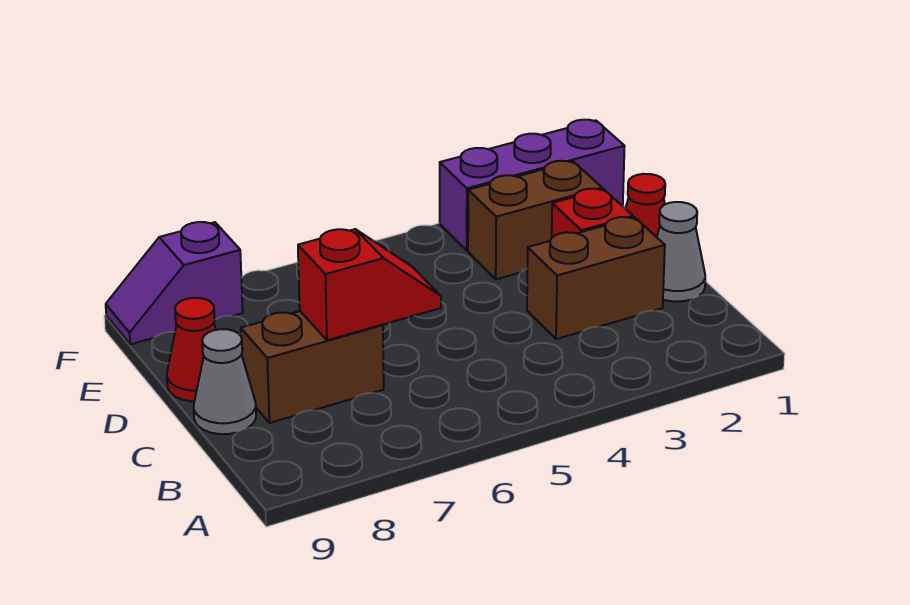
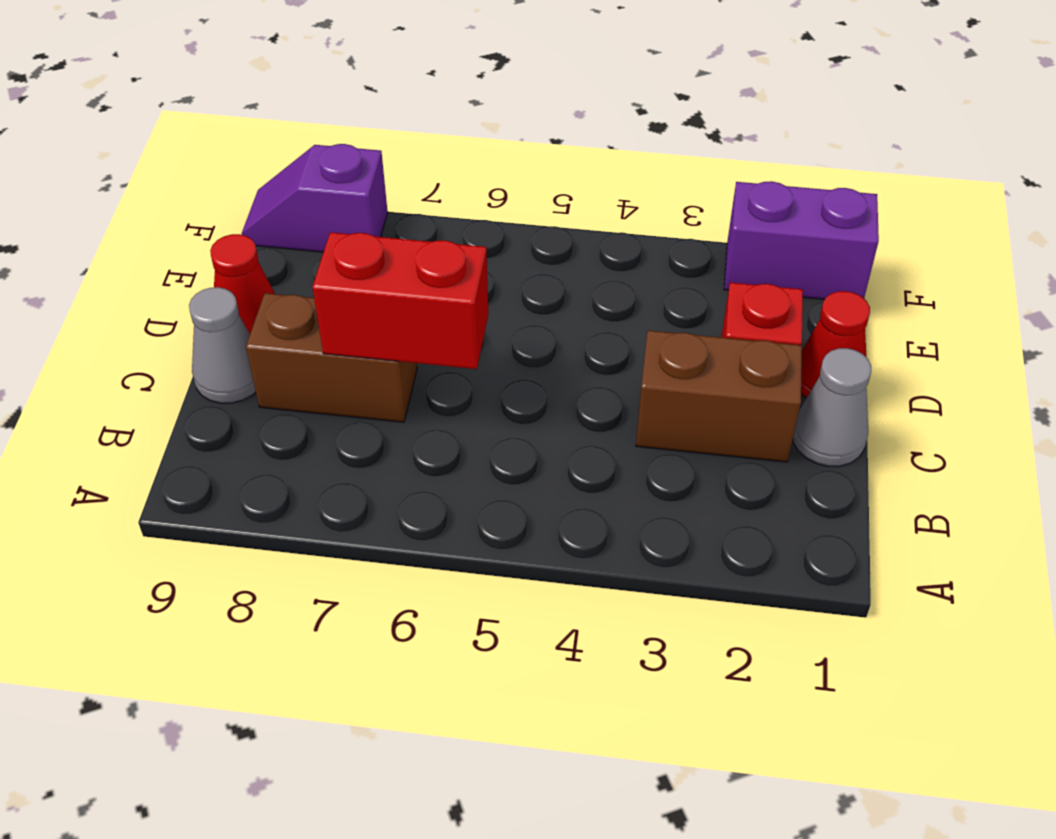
red 1x2 slope [298,229,441,340] -> red 1x2 brick [313,232,488,369]
brown 1x2 brick [468,161,602,279] -> none
purple 1x3 brick [440,120,625,250] -> purple 1x2 brick [724,181,879,299]

